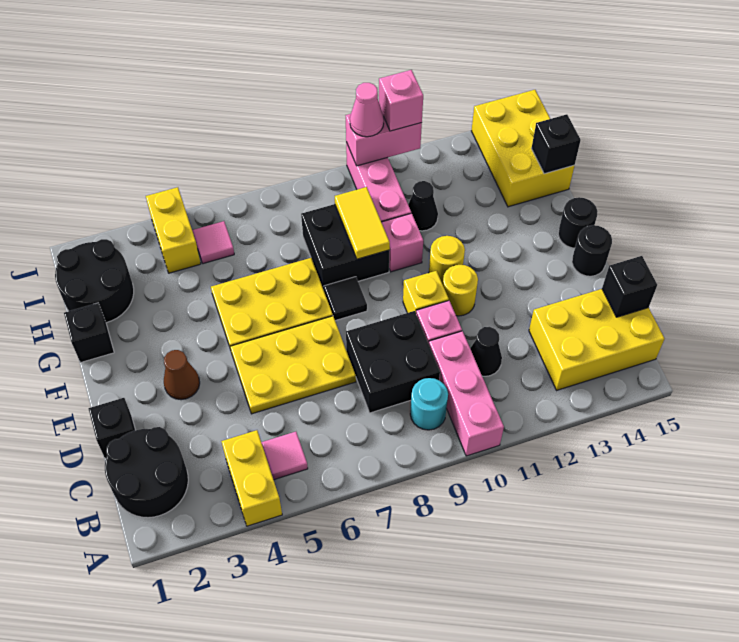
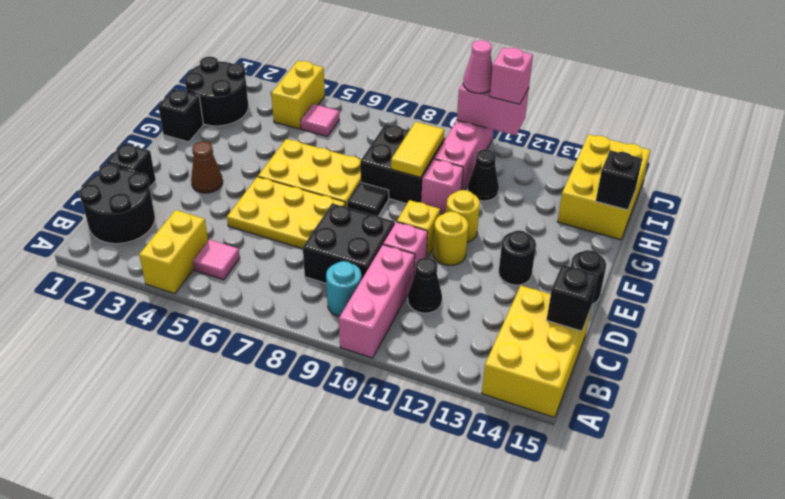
yellow 2x3 brick [529,289,664,390] -> yellow 2x3 brick turned to [482,286,591,418]
black 1x1 round brick [558,197,598,248] -> black 1x1 round brick moved to [499,230,536,285]

